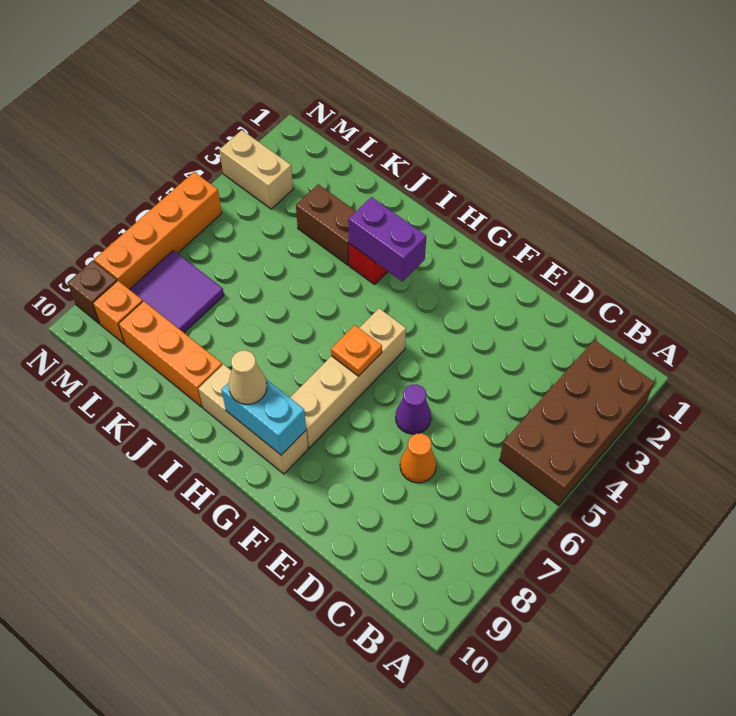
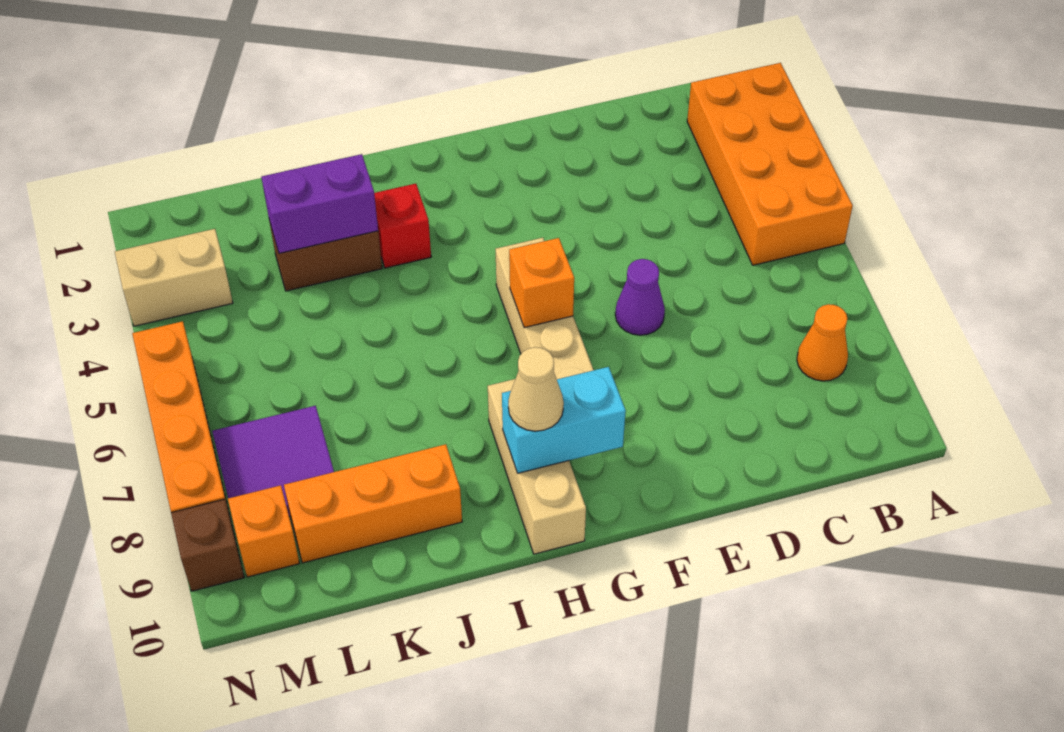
brown 2x4 brick [499,340,654,505] -> orange 2x4 brick [687,63,853,265]
orange 1x1 cone [400,433,436,483] -> orange 1x1 cone moved to [797,304,848,381]
orange 1x1 plate [331,325,382,376] -> orange 1x1 brick [509,238,574,328]
tan 1x3 brick [198,364,308,474] -> tan 1x3 brick turned to [488,379,586,554]
purple 1x2 brick [348,197,426,282] -> purple 1x2 brick moved to [261,154,378,253]

